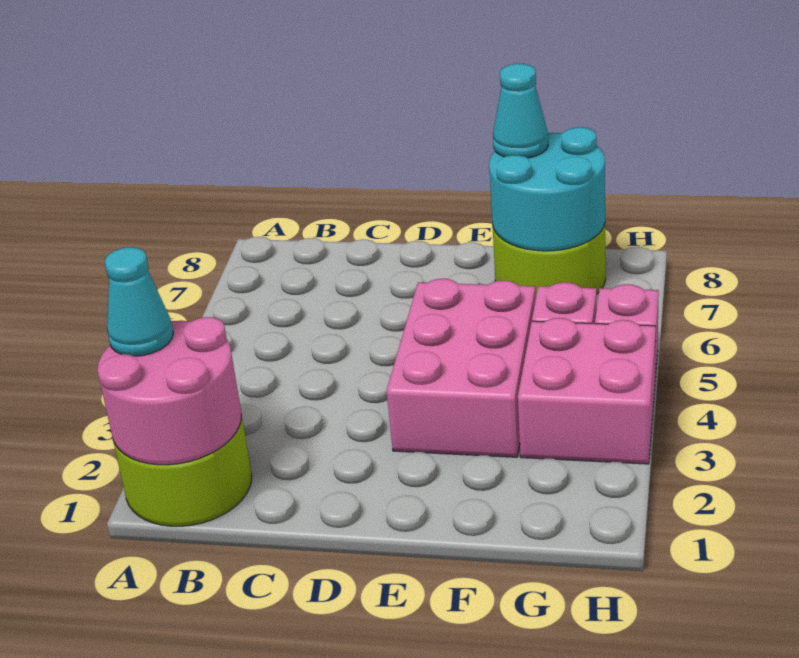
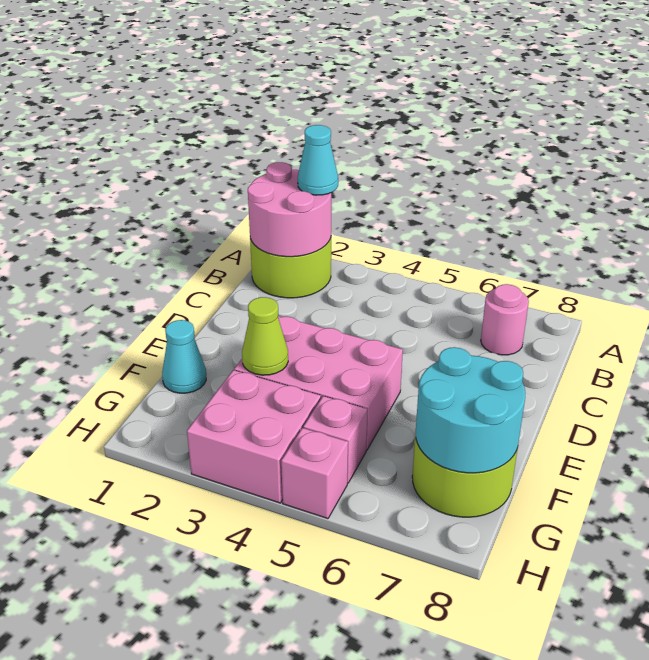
none -> pink 1x1 round brick [481,284,529,355]
none -> lime 1x1 cone [242,297,288,375]
cyan 1x1 cone [493,64,548,158] -> cyan 1x1 cone moved to [162,320,206,393]

